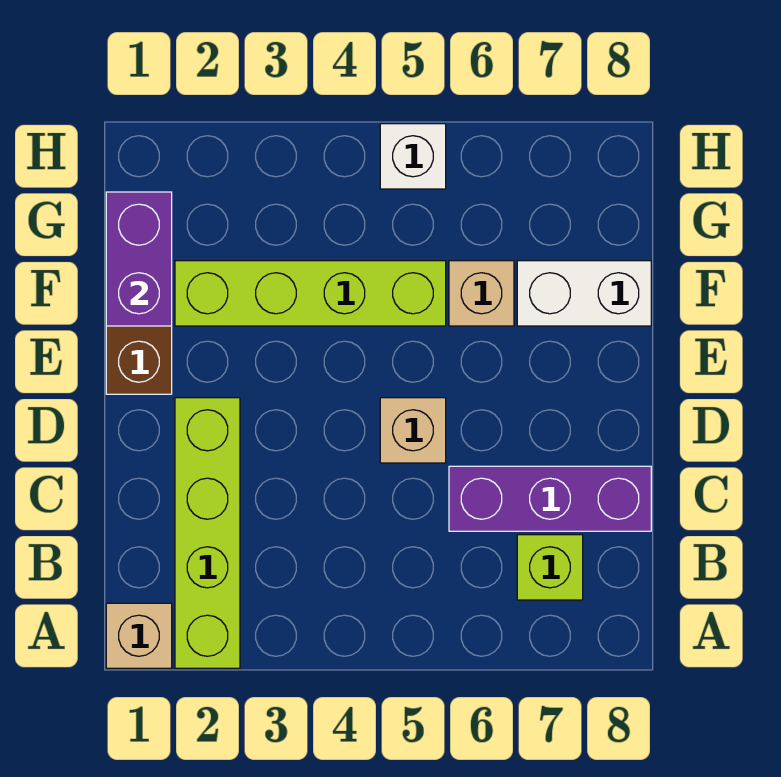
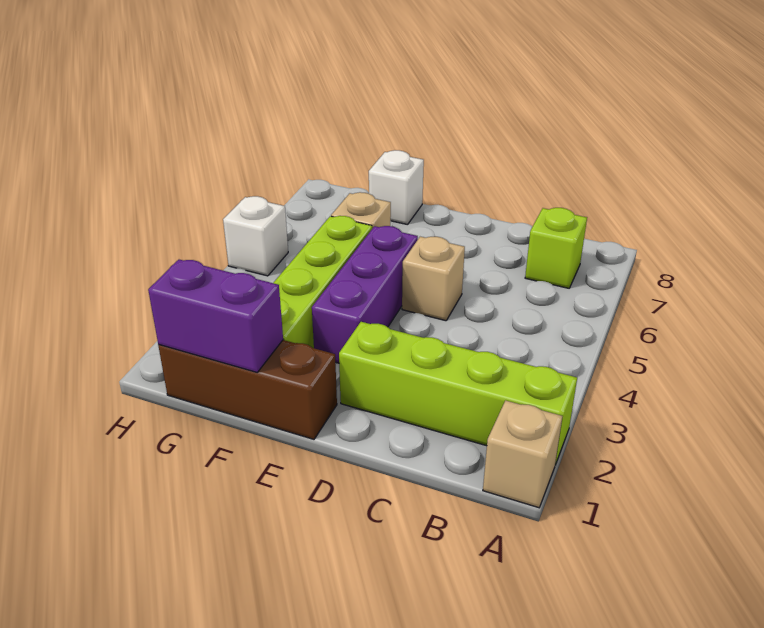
purple 1x3 brick [449,466,651,531] -> purple 1x3 brick moved to [312,226,418,363]
white 1x2 brick [517,261,651,326] -> white 1x1 brick [369,150,424,225]

